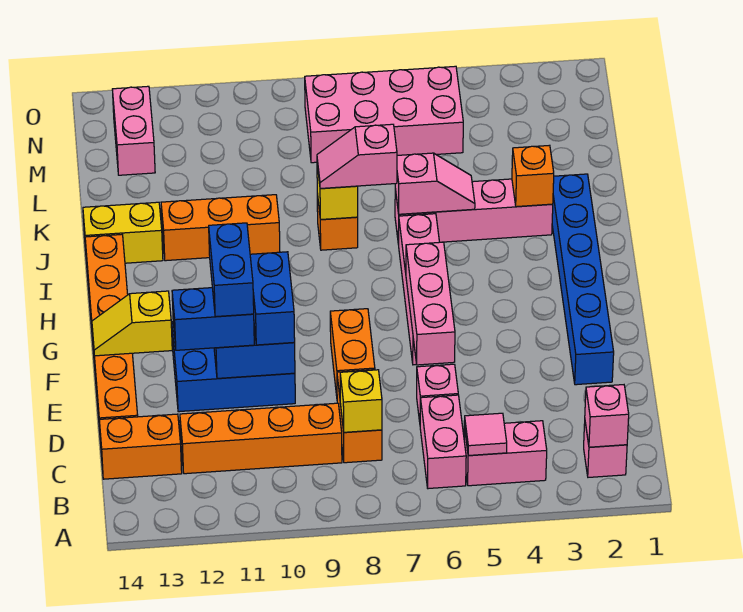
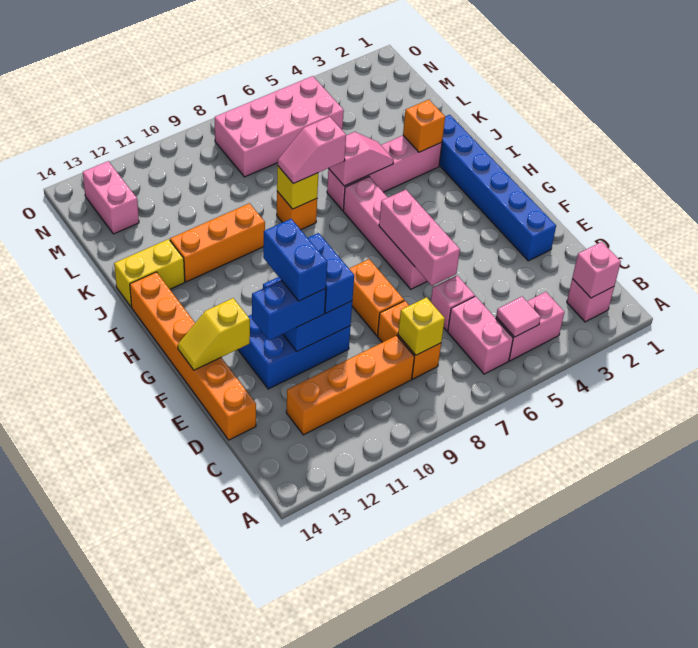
orange 1x2 brick [99,414,182,479] -> none

